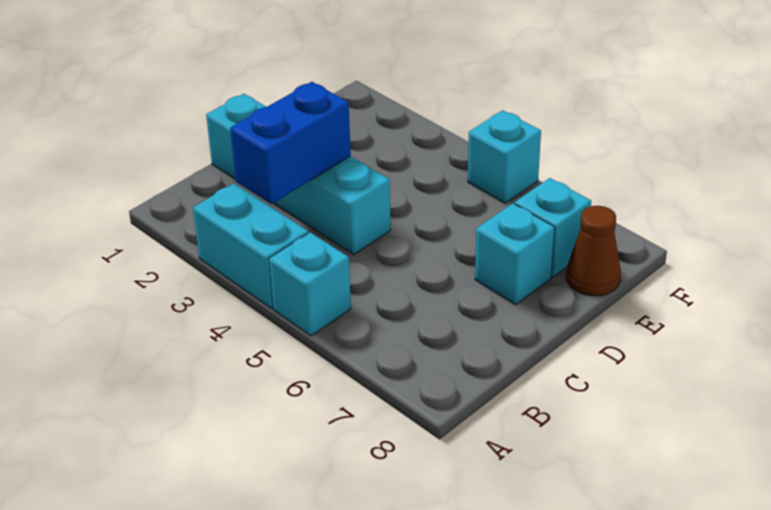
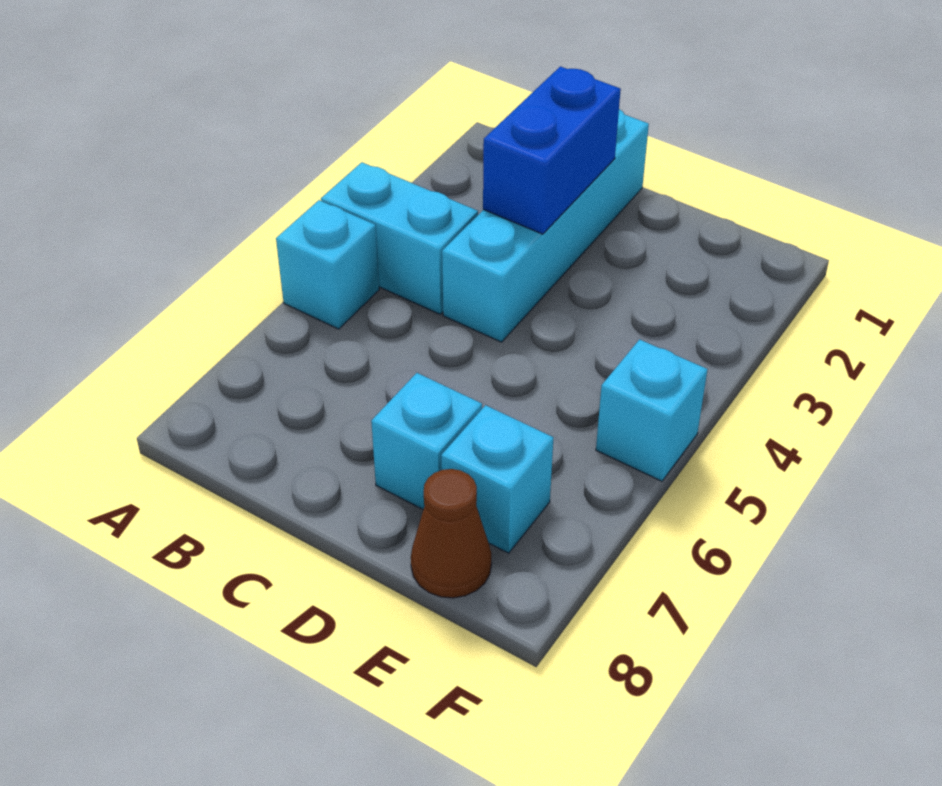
cyan 1x2 brick [193,183,308,309] -> cyan 1x2 brick turned to [321,162,478,314]
blue 1x2 brick [230,82,351,204] -> blue 1x2 brick turned to [483,66,621,234]

